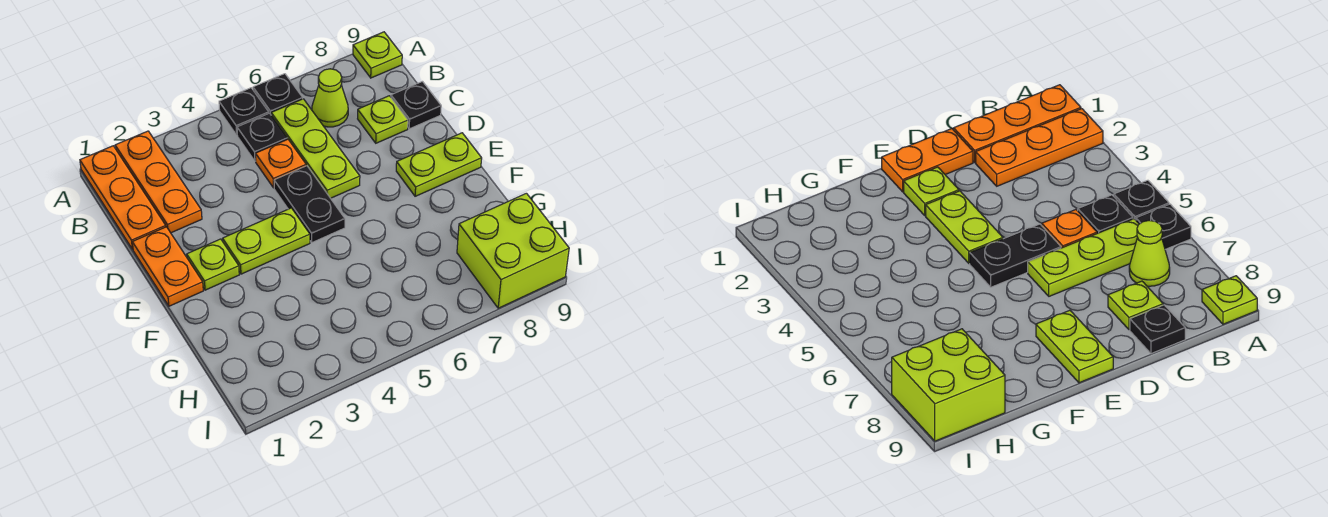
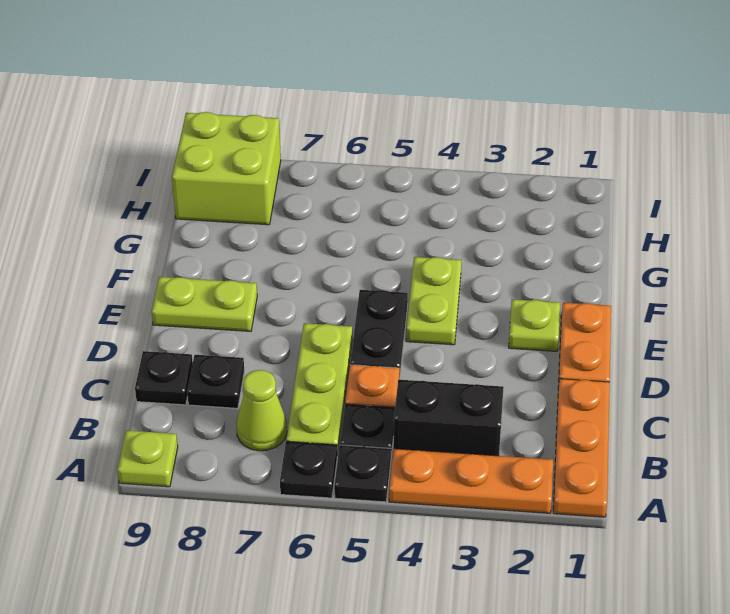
orange 1x3 plate [115,131,202,233] -> orange 1x3 plate turned to [389,449,553,513]
none -> black 1x2 brick [394,379,504,456]
lime 1x1 plate [358,96,408,143] -> black 1x1 plate [187,355,244,408]
lime 1x2 plate [223,208,310,274] -> lime 1x2 plate turned to [406,257,461,345]

